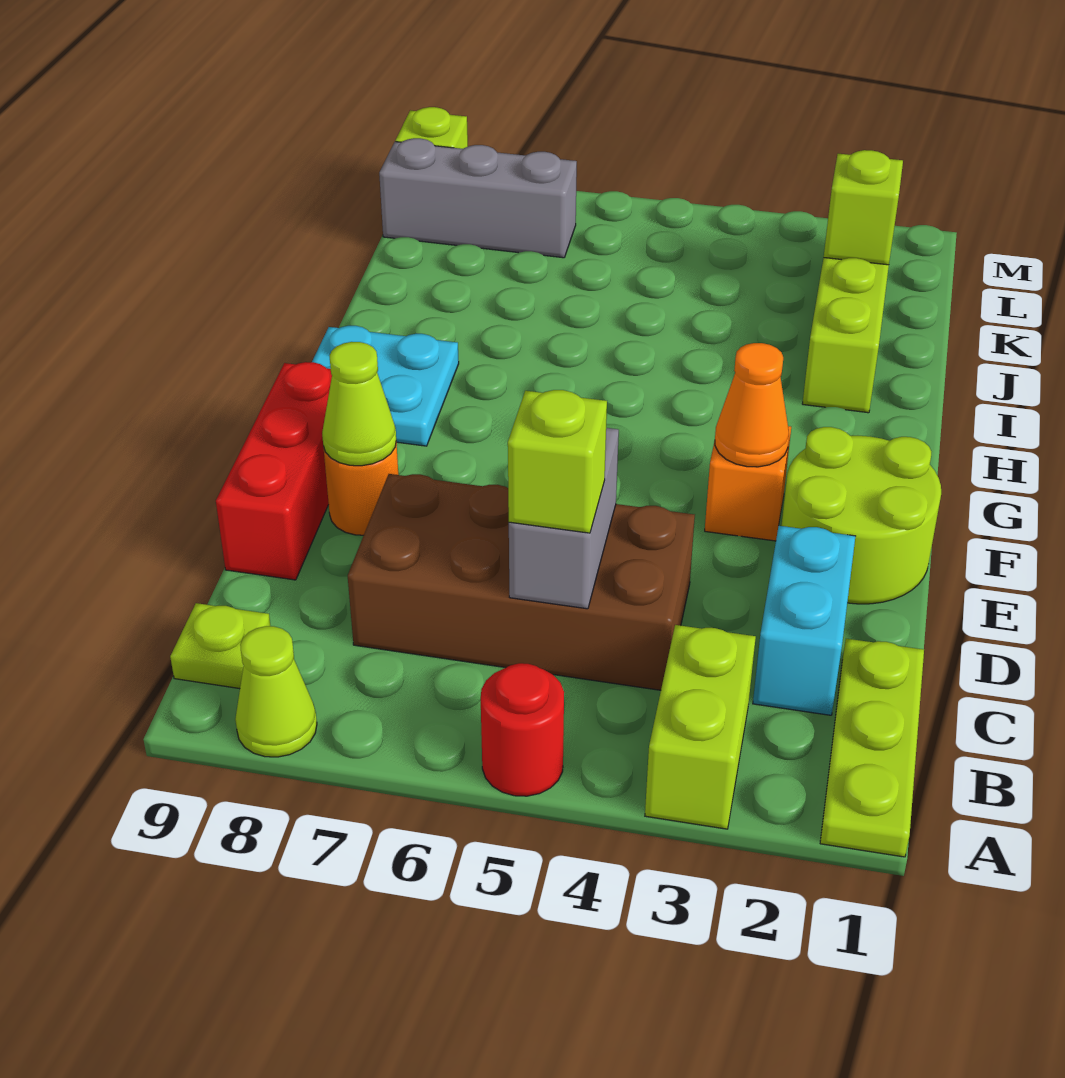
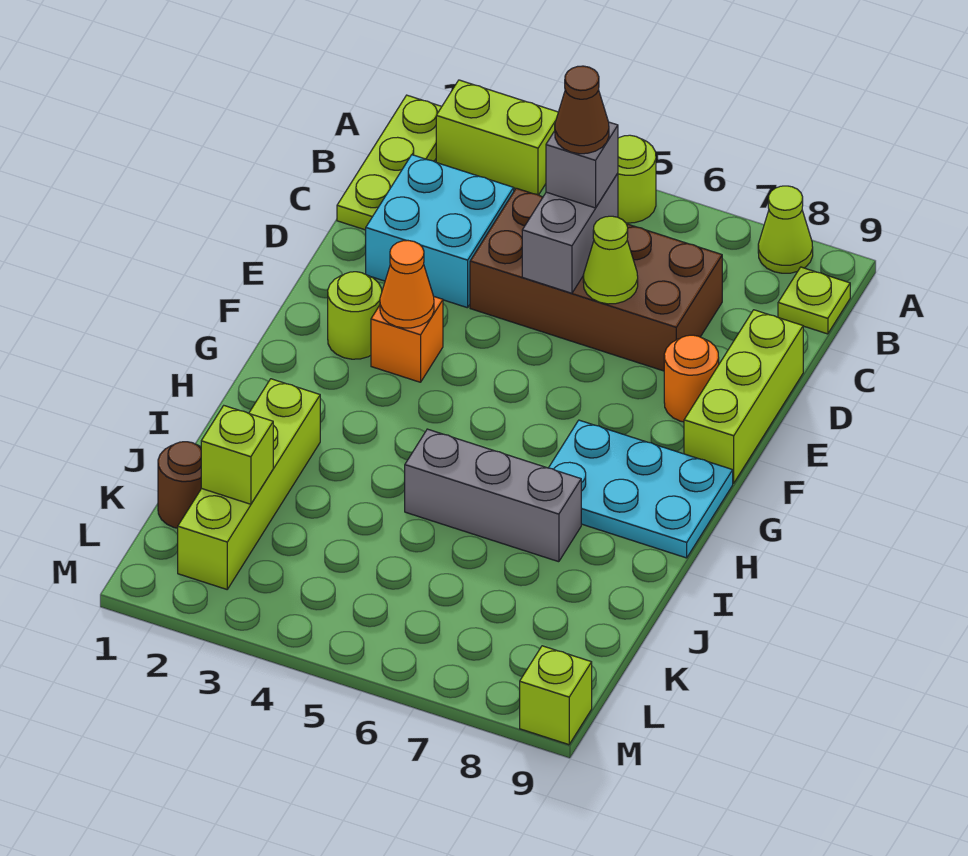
lime 1x2 brick [645,625,756,829] -> lime 1x2 brick turned to [436,80,558,195]
red 1x1 round brick [481,663,564,796] -> lime 1x1 round brick [618,135,656,223]
cyan 1x2 brick [753,526,855,715] -> cyan 2x2 brick [366,155,514,308]
lime 1x1 brick [508,390,607,533] -> grey 1x1 brick [546,122,618,208]
none -> brown 1x1 cone [555,66,609,154]
red 1x3 brick [216,362,332,580] -> lime 1x3 brick [684,310,803,483]
lime 2x2 round brick [781,427,941,604] -> lime 1x1 round brick [328,272,382,359]
lime 1x1 cone [322,342,396,466] -> lime 1x1 cone moved to [583,216,638,304]
cyan 2x2 plate [312,326,459,446] -> cyan 2x3 plate [549,420,733,558]
none -> brown 1x1 round brick [158,442,201,528]
grey 1x3 brick [379,138,577,258] -> grey 1x3 brick moved to [405,429,581,562]

